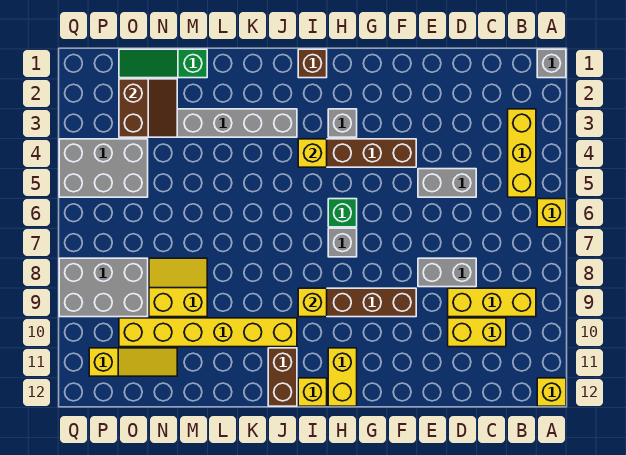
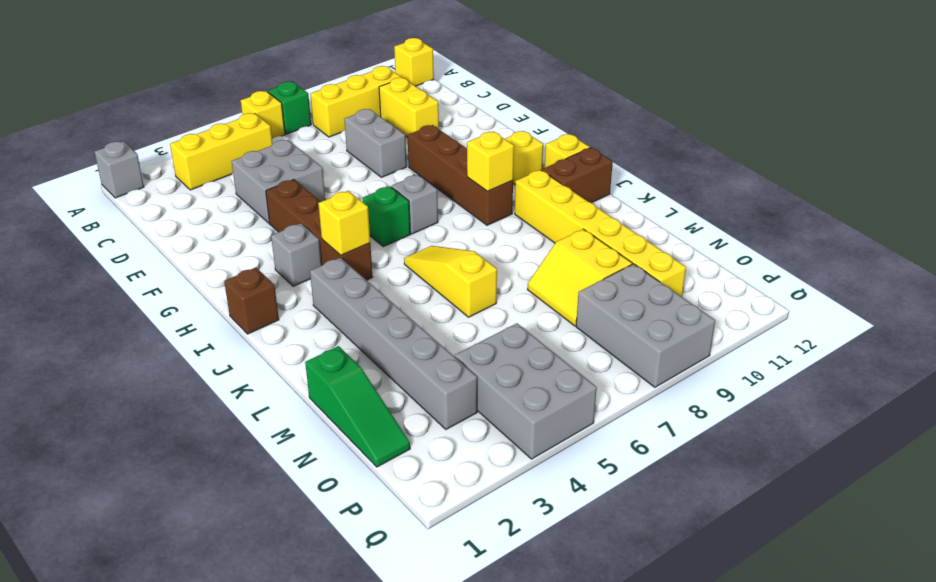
none -> green 1x1 brick [268,82,311,134]
yellow 1x3 brick [448,288,536,317] -> yellow 1x3 brick turned to [310,66,402,137]
grey 1x2 brick [418,169,476,197] -> grey 2x2 brick [232,140,325,223]
yellow 1x2 brick [328,348,357,406] -> yellow 1x1 brick [505,131,543,185]
brown 2x2 slope [119,79,177,137] -> none
yellow 1x3 slope [89,348,177,376] -> yellow 1x3 slope moved to [404,246,497,317]

